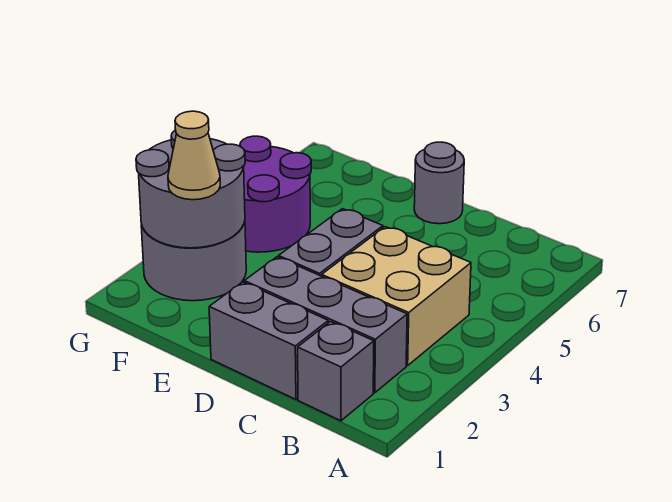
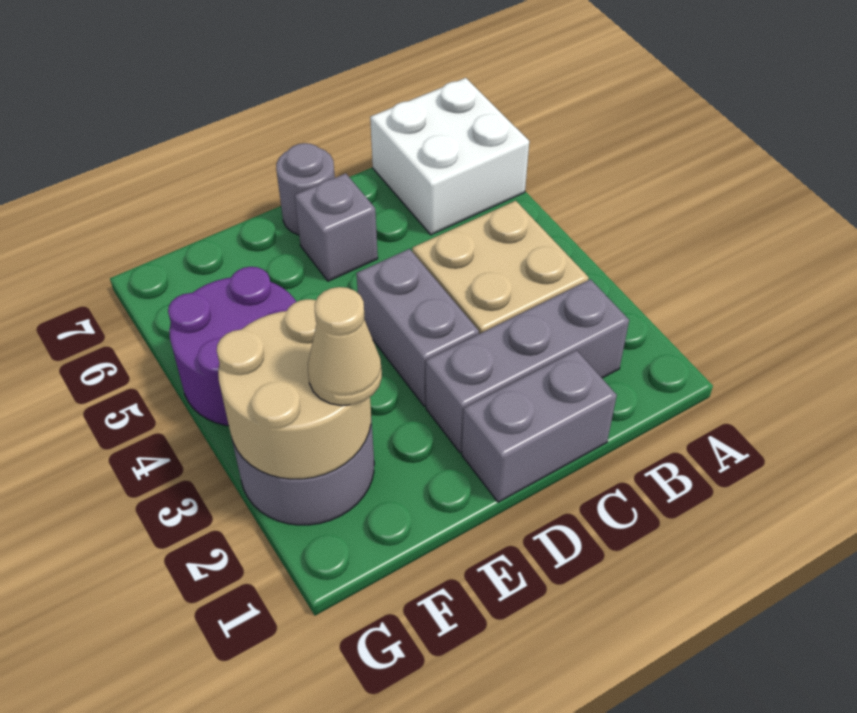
none -> white 2x2 brick [370,78,529,235]
grey 1x1 brick [298,321,374,421] -> grey 1x1 brick moved to [295,173,378,281]
grey 2x2 round brick [136,130,245,248] -> tan 2x2 round brick [217,299,371,479]

